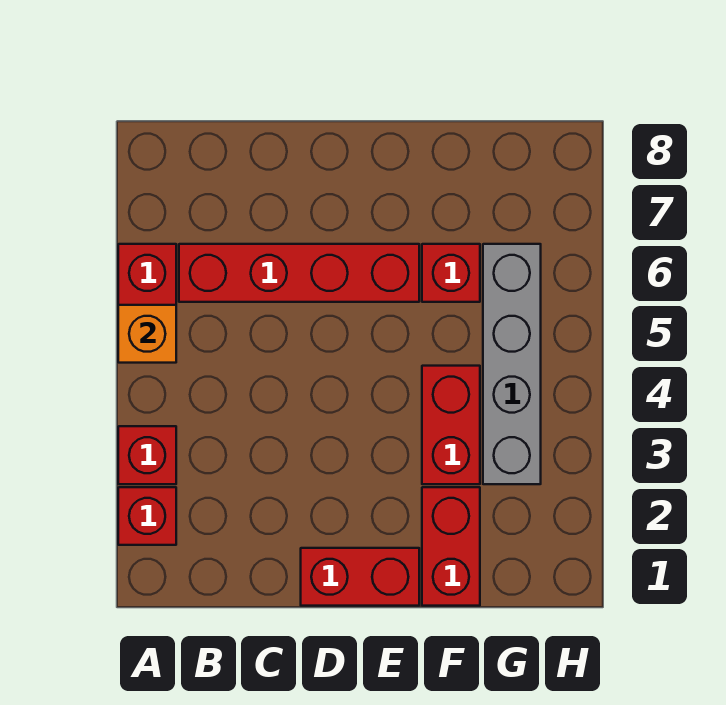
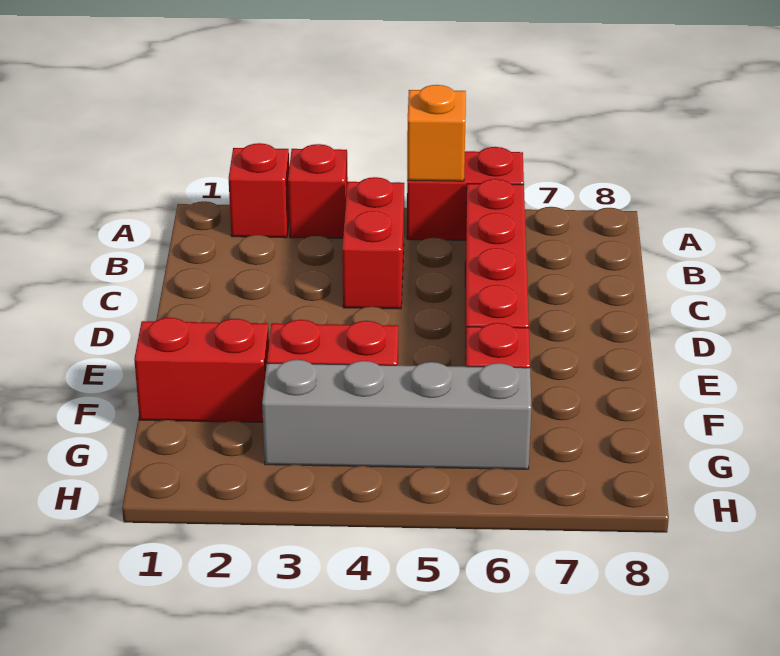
red 1x2 brick [301,548,419,606] -> red 1x2 brick moved to [342,177,404,309]

